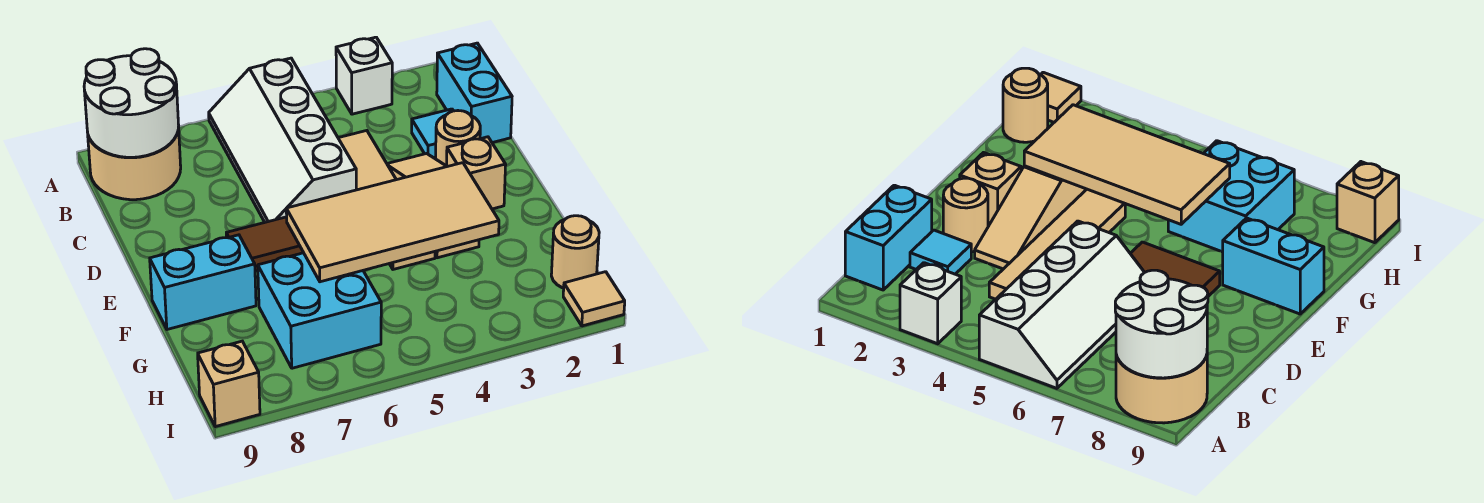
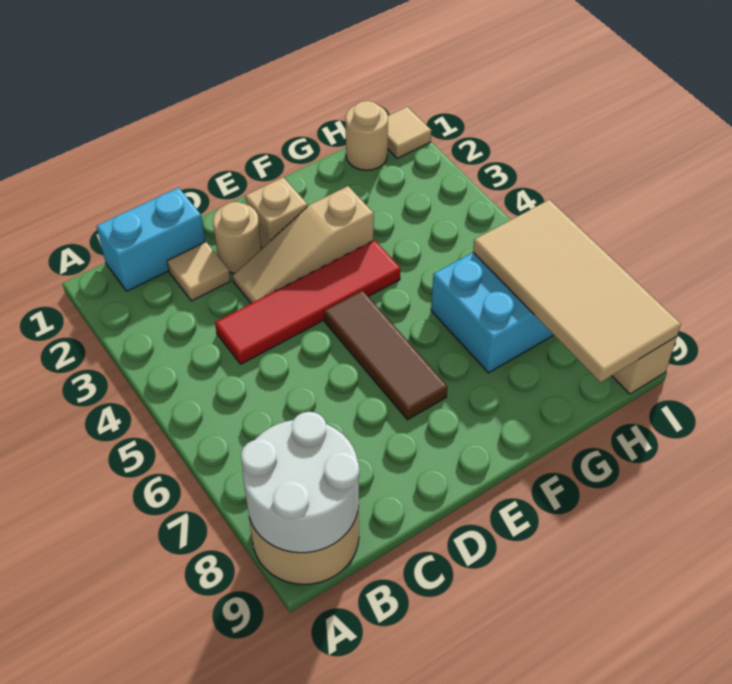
white 1x1 brick [336,37,392,114] -> none
white 2x4 slope [209,58,356,222] -> none
cyan 1x1 tile [412,109,453,158] -> tan 1x1 tile [167,242,230,301]
tan 1x4 tile [338,131,435,269] -> red 1x4 tile [215,240,400,364]
brown 1x2 tile [226,217,304,271] -> brown 1x3 tile [324,290,447,420]
tan 2x4 tile [286,163,499,282] -> tan 2x4 tile moved to [473,200,681,382]
cyan 1x2 brick [150,235,256,329] -> none

